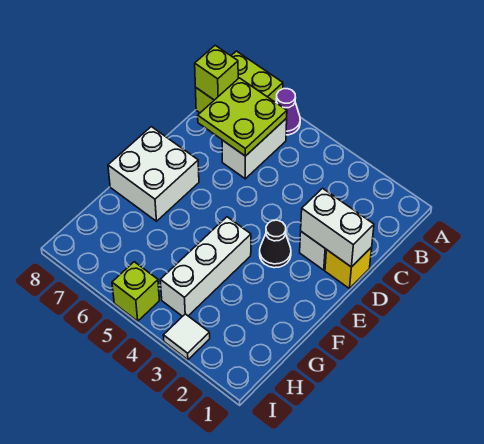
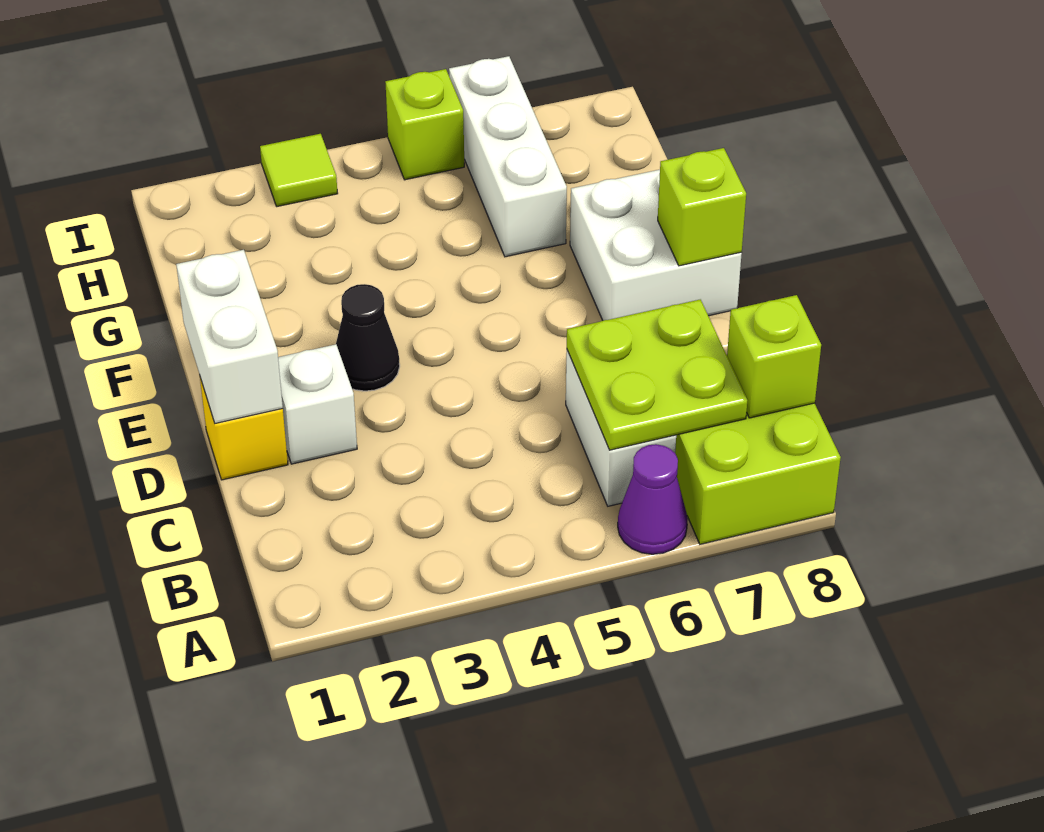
white 1x2 brick [301,188,374,267] -> white 1x2 brick turned to [176,250,283,423]
none -> lime 1x1 brick [658,148,746,266]
white 1x3 brick [160,217,251,316] -> white 1x3 brick moved to [449,56,567,257]
white 1x1 tile [163,314,210,360] -> lime 1x1 tile [260,134,338,206]

